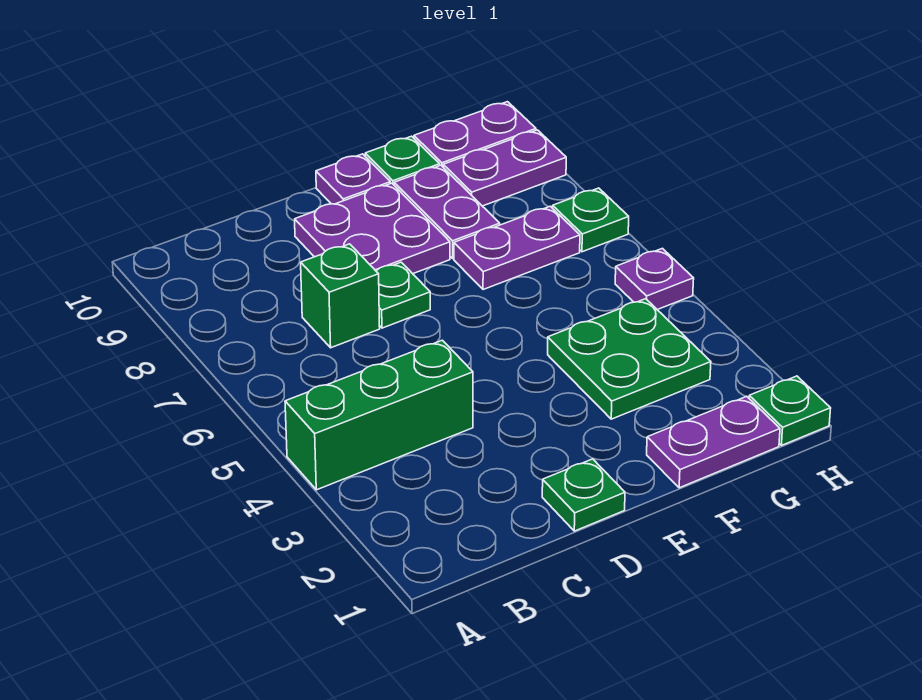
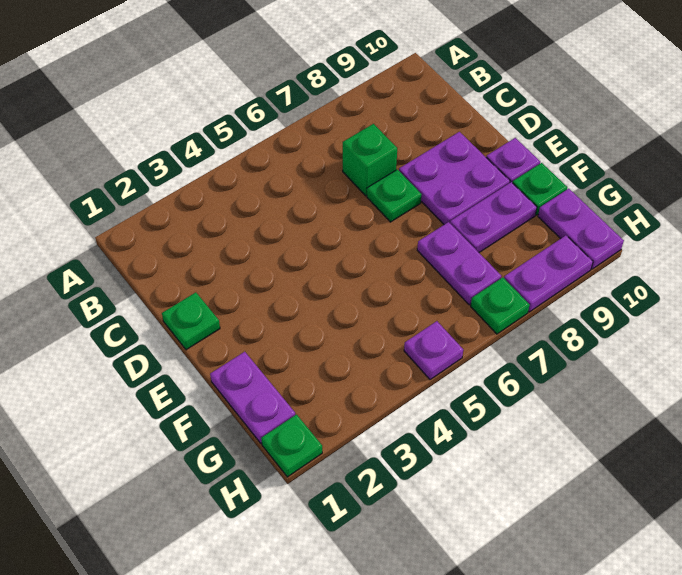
green 1x3 brick [285,340,473,490] -> none
green 2x2 plate [548,299,711,419] -> none
purple 1x2 plate [443,130,566,206] -> purple 1x2 plate turned to [504,236,593,312]

